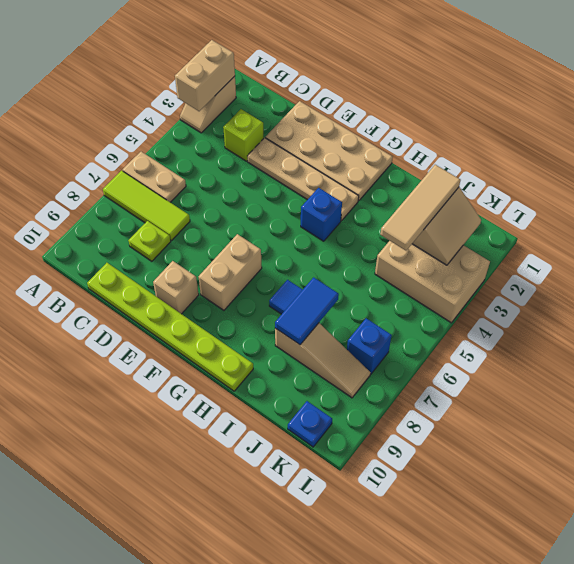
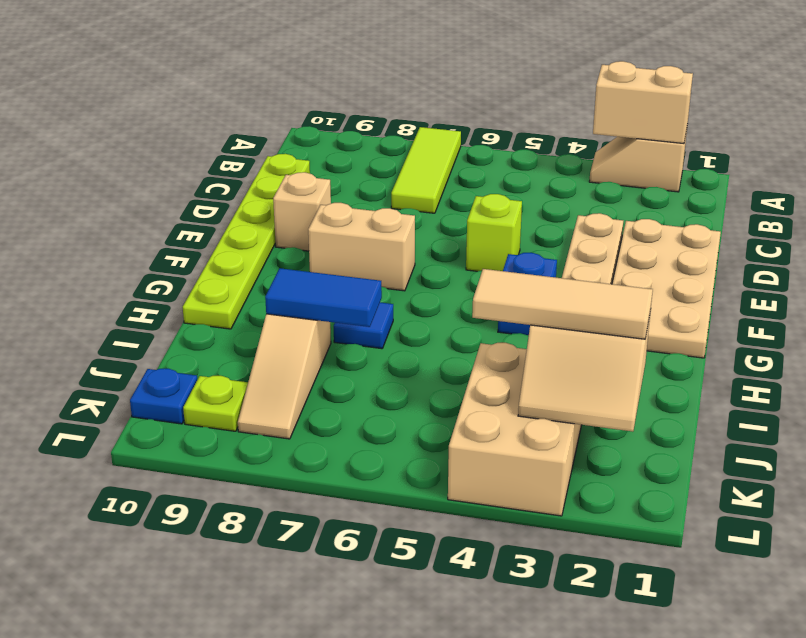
tan 1x2 plate [123,152,186,202] -> none
lime 1x1 brick [223,109,264,161] -> lime 1x1 brick moved to [466,194,522,271]
lime 1x1 plate [128,221,171,261] -> lime 1x1 plate moved to [183,376,248,431]
blue 1x1 brick [347,318,392,374] -> none

